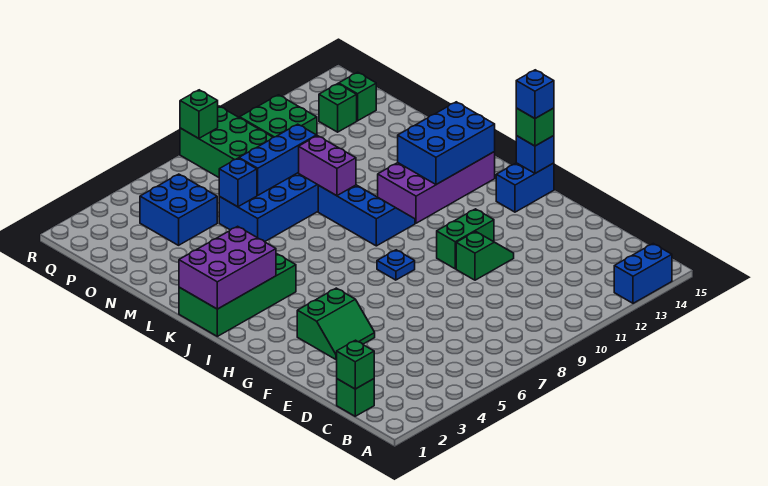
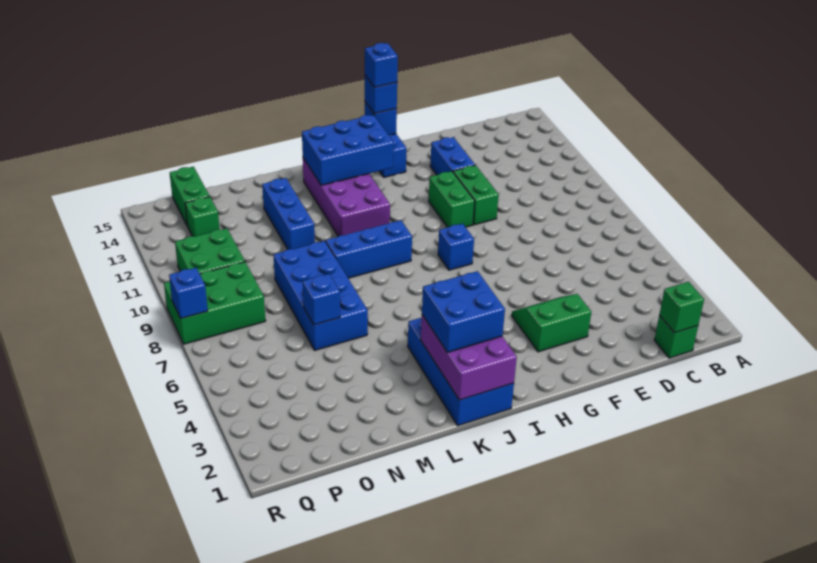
blue 1x2 brick [614,244,672,303] -> blue 1x2 brick moved to [430,137,475,175]
green 2x2 slope [297,288,375,359] -> green 2x2 slope turned to [512,294,591,352]
green 1x2 slope [456,231,514,280] -> green 1x2 brick [453,165,499,225]
blue 1x1 plate [377,250,415,280] -> blue 1x1 brick [438,224,474,270]
green 1x1 brick [516,108,554,146] -> blue 1x1 brick [365,76,397,113]
green 2x4 brick [179,253,296,336] -> blue 2x4 brick [408,318,514,425]
blue 2x3 brick [398,102,495,185] -> blue 2x3 brick turned to [302,115,394,185]
purple 1x2 brick [299,136,356,196] -> none
blue 1x3 brick [239,124,316,195] -> blue 1x3 brick moved to [262,178,315,249]
blue 2x2 brick [140,174,217,245] -> blue 2x2 brick moved to [422,271,505,352]
green 1x1 brick [339,72,376,121] -> green 1x2 brick [170,167,210,226]
green 1x1 brick [180,90,218,139] -> blue 1x1 brick [169,268,208,318]

